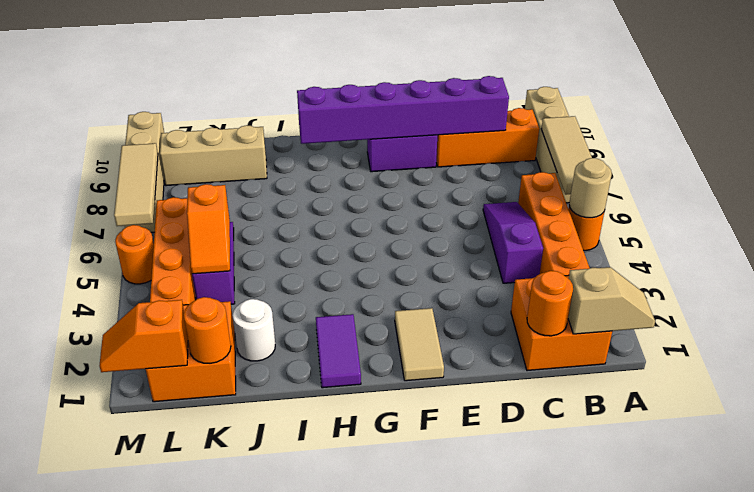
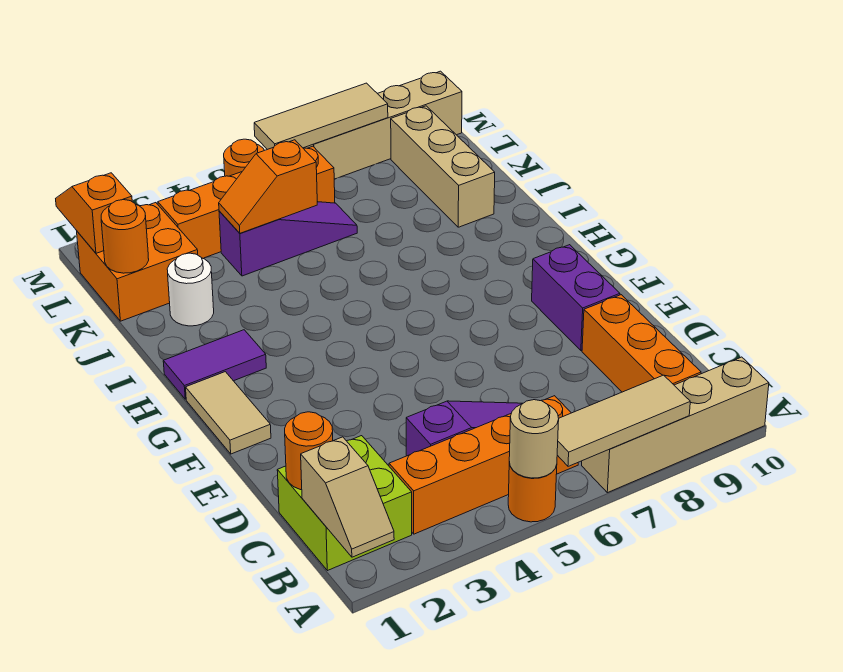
orange 2x2 brick [511,275,612,371] -> lime 2x2 brick [277,436,412,571]
purple 1x6 brick [297,76,509,144] -> none
tan 1x2 tile [395,308,444,381] -> tan 1x2 tile turned to [186,372,271,454]

